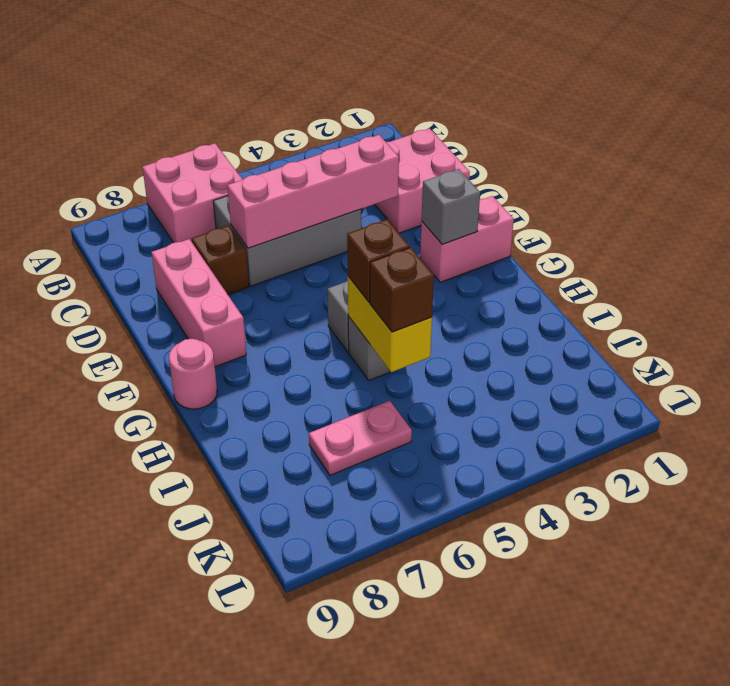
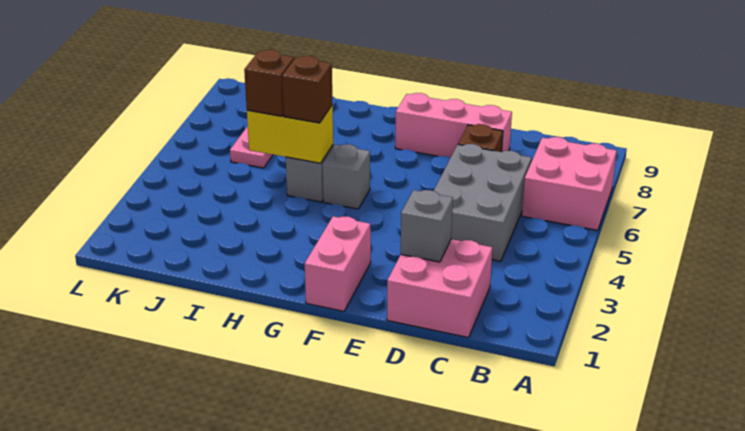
pink 1x4 brick [227,135,399,248] -> none
grey 1x1 brick [422,169,480,245] -> grey 1x1 brick moved to [401,190,453,262]
pink 1x1 round brick [169,339,217,409] -> none

